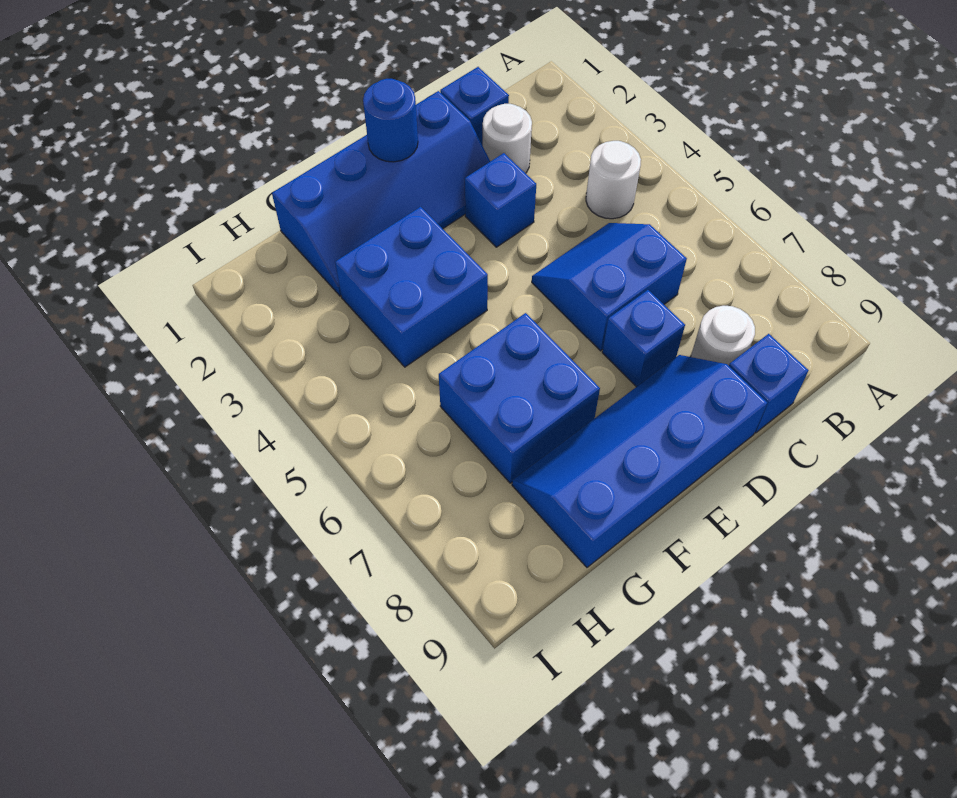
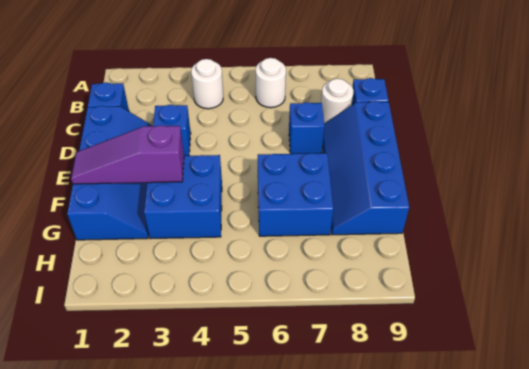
white 1x1 round brick [483,104,532,173] -> white 1x1 round brick moved to [255,58,286,108]
blue 2x2 slope [532,223,687,351] -> none
blue 1x1 round brick [363,79,418,162] -> none
none -> purple 1x3 slope [71,125,184,184]

